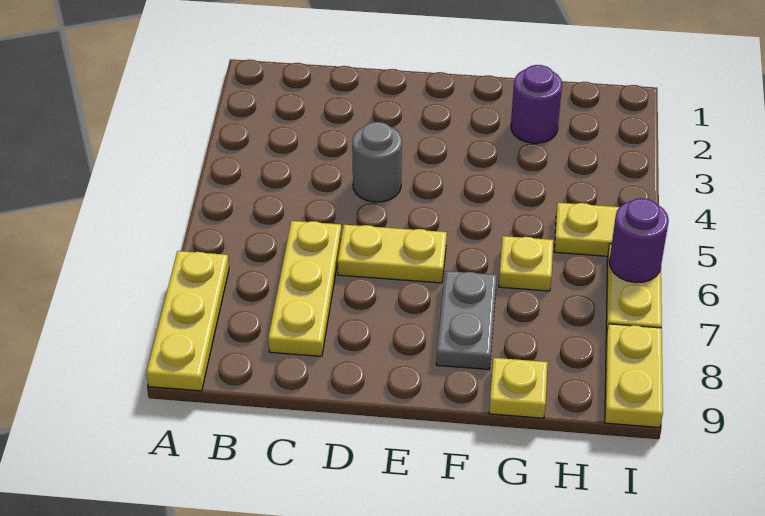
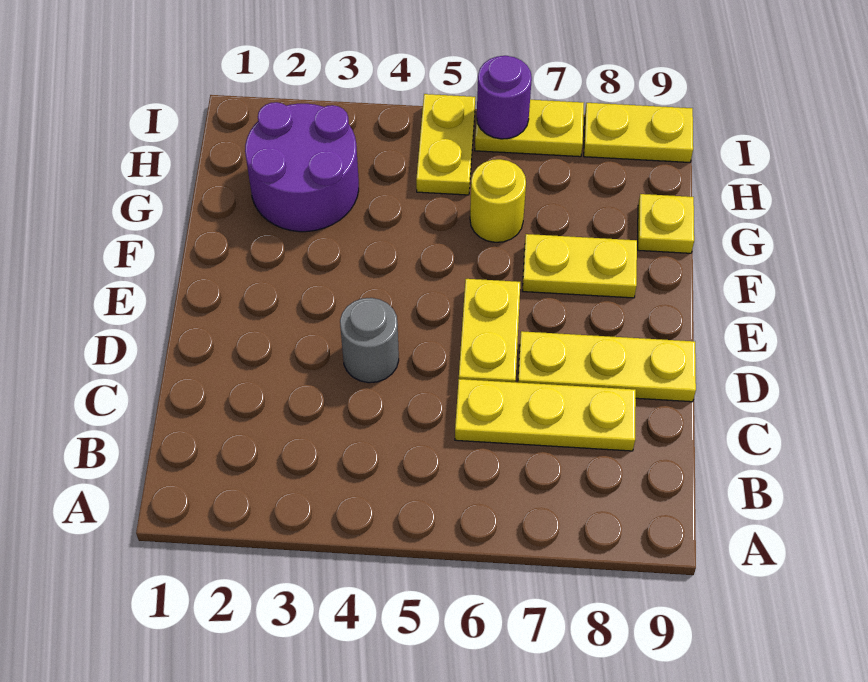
yellow 1x3 plate [146,251,229,391] -> yellow 1x3 plate moved to [518,331,696,402]
grey 1x2 plate [436,271,497,369] -> yellow 1x2 plate [523,234,637,298]
purple 1x1 round brick [511,65,562,143] -> purple 2x2 round brick [245,102,359,232]
yellow 1x1 plate [499,236,553,291] -> yellow 1x1 round brick [470,159,526,242]

